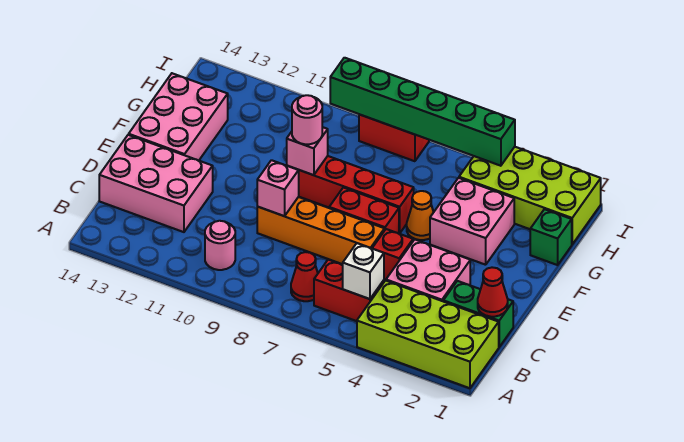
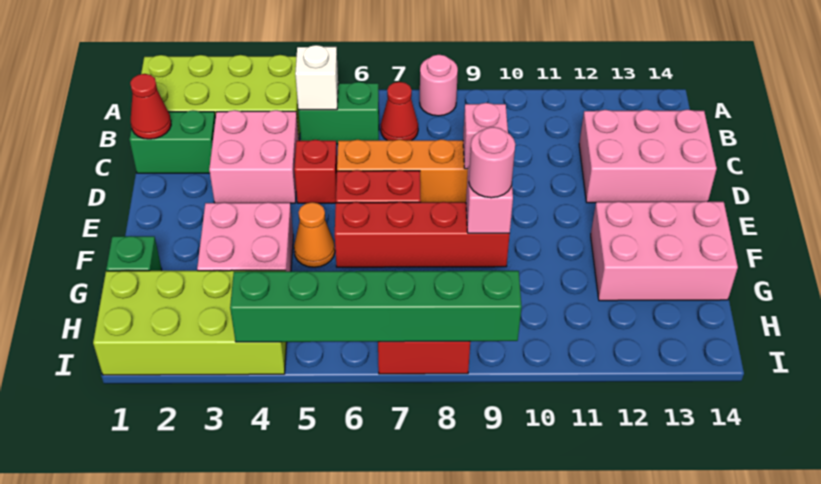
red 1x2 brick [314,260,384,321] -> green 1x2 brick [298,82,379,144]
pink 1x1 round brick [205,221,235,270] -> pink 1x1 round brick moved to [420,55,458,116]
pink 2x3 brick [129,73,228,160] -> pink 2x3 brick turned to [591,201,738,301]

